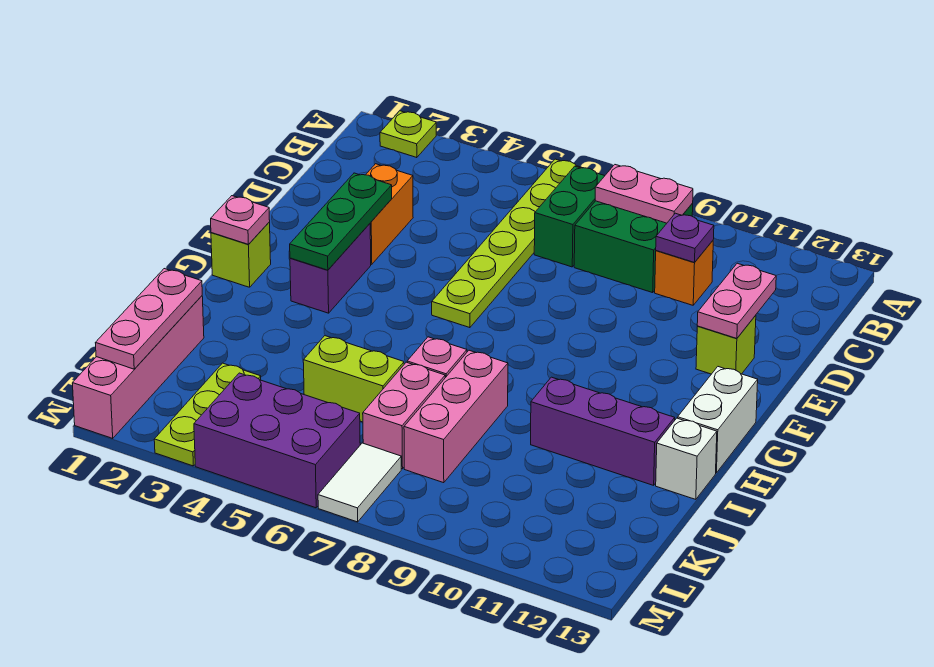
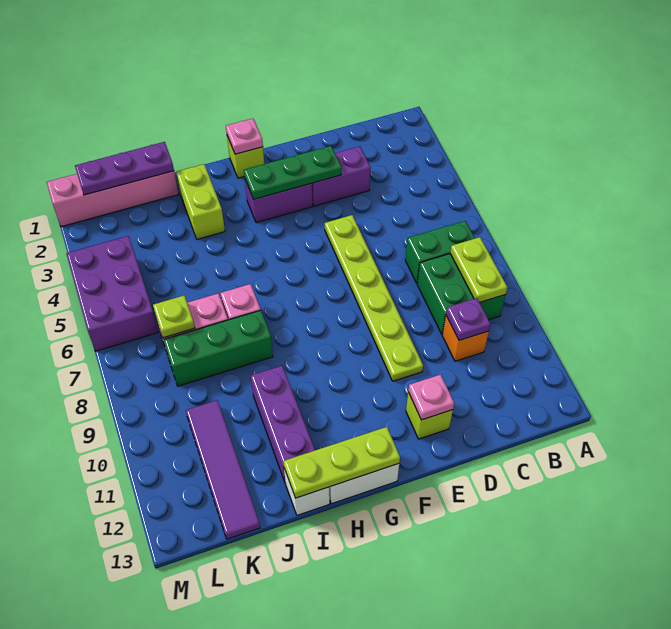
lime 1x1 plate [380,111,436,158] -> lime 1x1 plate moved to [153,296,195,338]
lime 1x6 plate [432,159,582,328] -> lime 1x6 plate turned to [325,215,423,381]
pink 1x2 plate [595,165,693,223] -> lime 1x2 plate [450,237,507,302]
orange 1x2 brick [366,164,413,264] -> purple 1x2 brick [312,146,370,206]
pink 1x2 plate [697,263,776,338] -> pink 1x1 plate [408,375,454,420]
pink 1x3 brick [404,350,508,483] -> green 1x3 brick [164,310,273,386]
pink 1x3 plate [96,269,202,369] -> purple 1x3 plate [75,142,174,195]
lime 1x2 brick [303,336,404,422] -> lime 1x2 brick moved to [176,164,225,239]
lime 1x3 plate [154,363,261,466] -> lime 1x3 plate moved to [283,427,400,498]
none -> purple 1x4 tile [186,400,260,539]
white 1x2 tile [318,443,401,522] -> none

